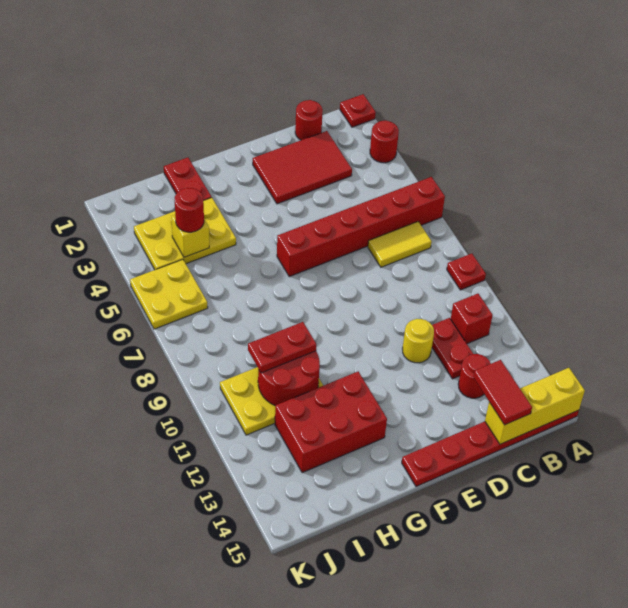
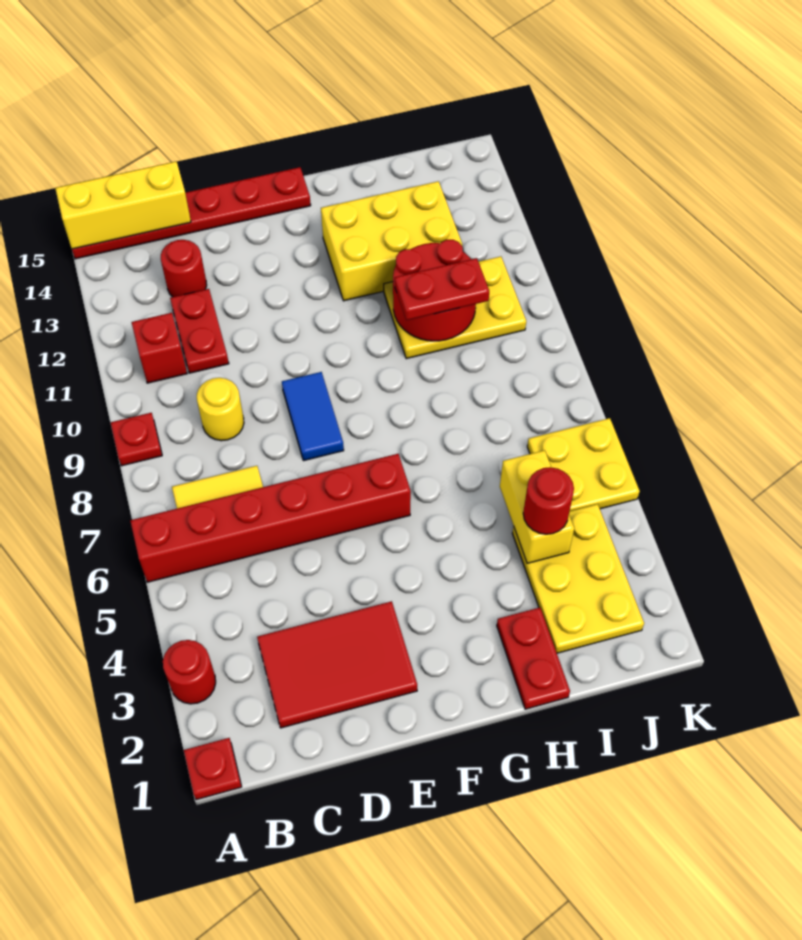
red 1x1 round brick [295,100,323,140] -> none
red 1x2 tile [474,360,532,425] -> none
yellow 1x1 round brick [403,319,434,363] -> yellow 1x1 round brick moved to [197,378,244,441]
none -> blue 1x2 tile [282,372,344,461]
red 2x3 brick [275,372,387,473] -> yellow 2x3 brick [321,181,462,301]
yellow 2x3 plate [134,198,236,270] -> yellow 2x3 plate turned to [512,504,644,653]
yellow 1x1 brick [171,215,209,257] -> yellow 1x2 brick [500,450,574,563]

